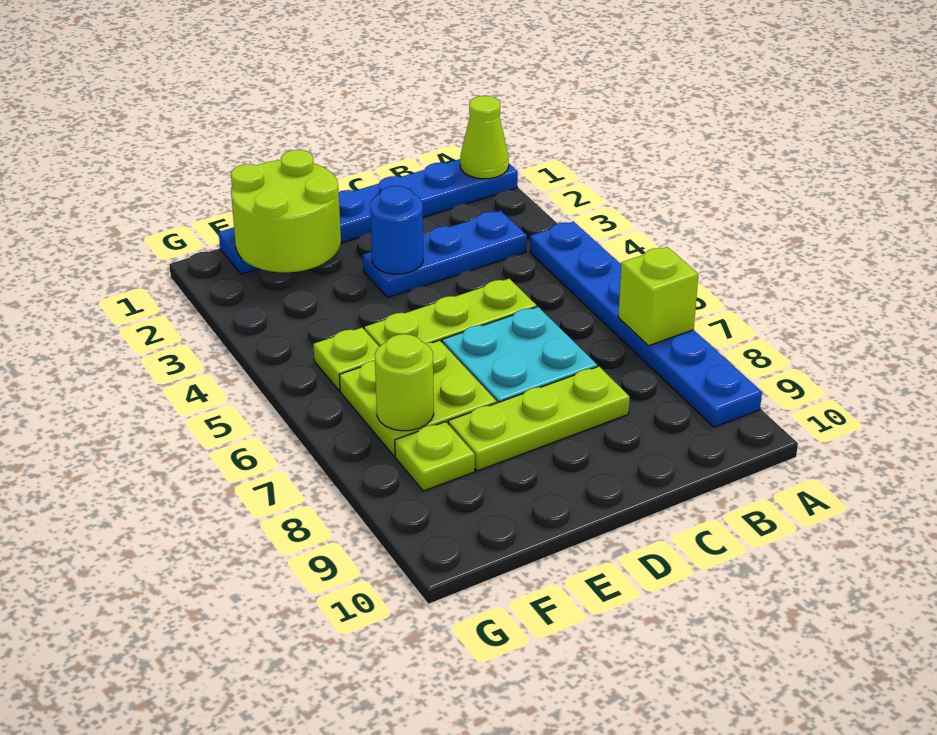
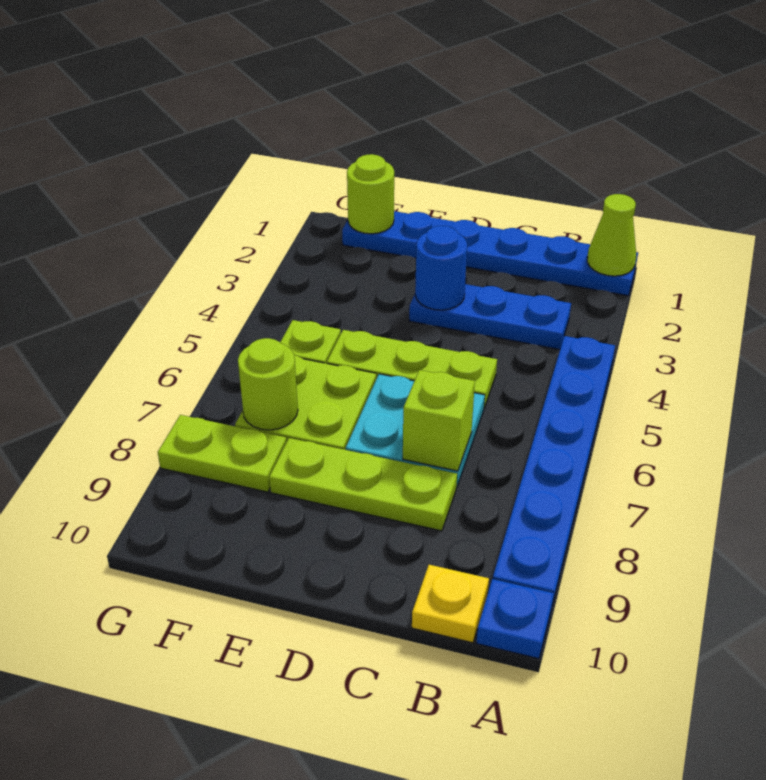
lime 1x1 brick [618,247,699,346] -> lime 1x1 brick moved to [403,370,475,471]
none -> blue 1x1 plate [476,579,554,659]
none -> yellow 1x1 plate [412,565,489,643]
lime 2x2 round brick [231,150,341,272] -> lime 1x1 round brick [347,154,394,234]
lime 1x1 plate [395,422,475,491] -> lime 1x2 plate [158,415,286,492]

